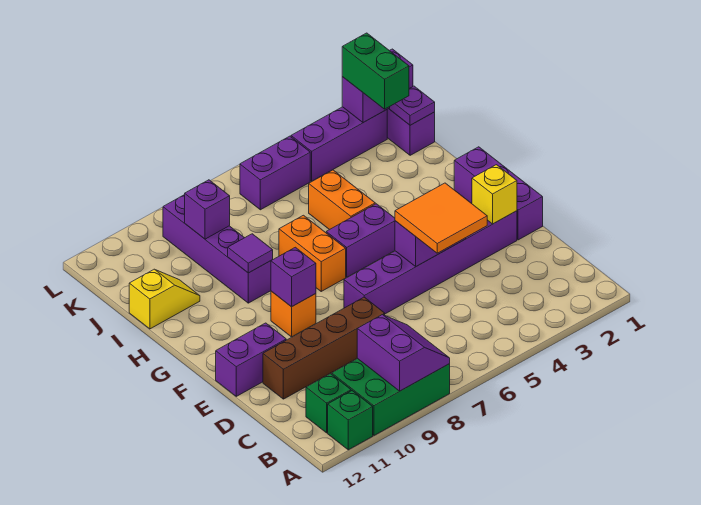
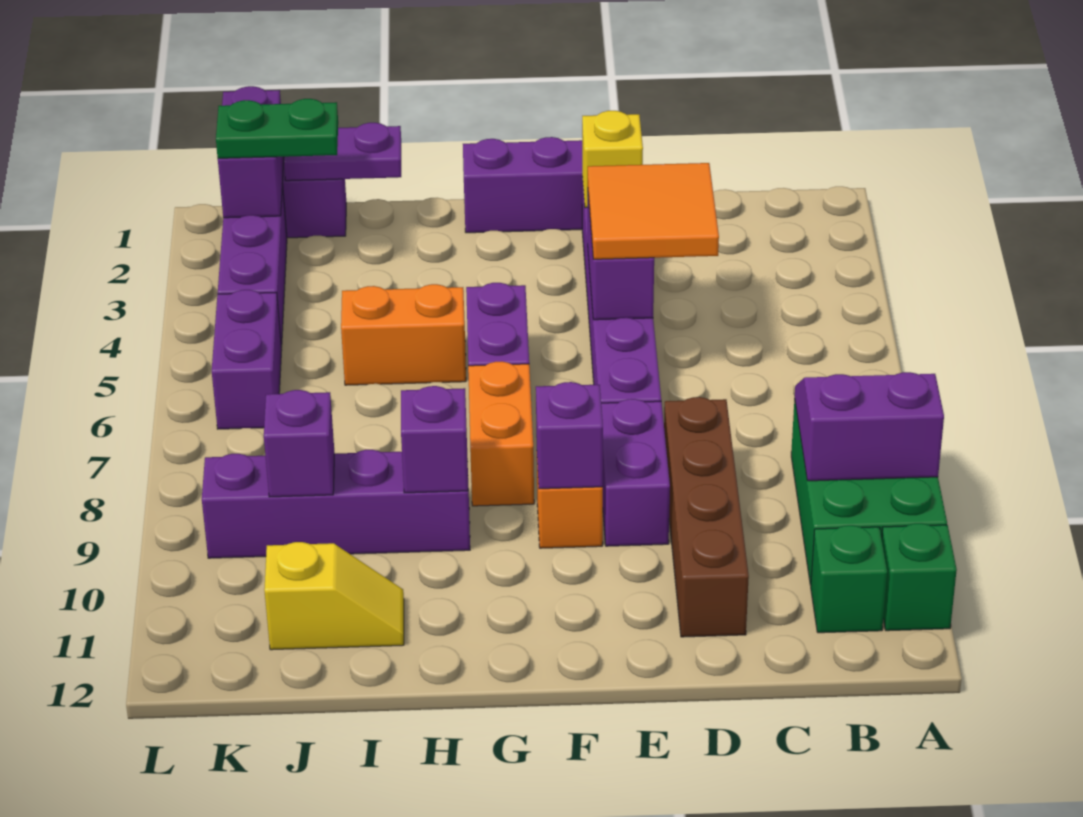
purple 1x2 brick [216,323,286,396] -> purple 1x2 brick moved to [601,399,670,546]
orange 1x2 brick [279,215,346,291] -> orange 1x2 brick turned to [468,361,534,506]
purple 1x1 tile [228,234,273,273] -> purple 1x1 brick [401,386,468,493]
yellow 1x2 slope [129,269,200,329] -> yellow 1x2 slope turned to [264,542,404,650]
purple 1x1 plate [390,86,435,125] -> purple 1x2 plate [284,123,401,181]
green 1x2 brick [342,33,409,109] -> green 1x2 plate [216,99,338,158]

